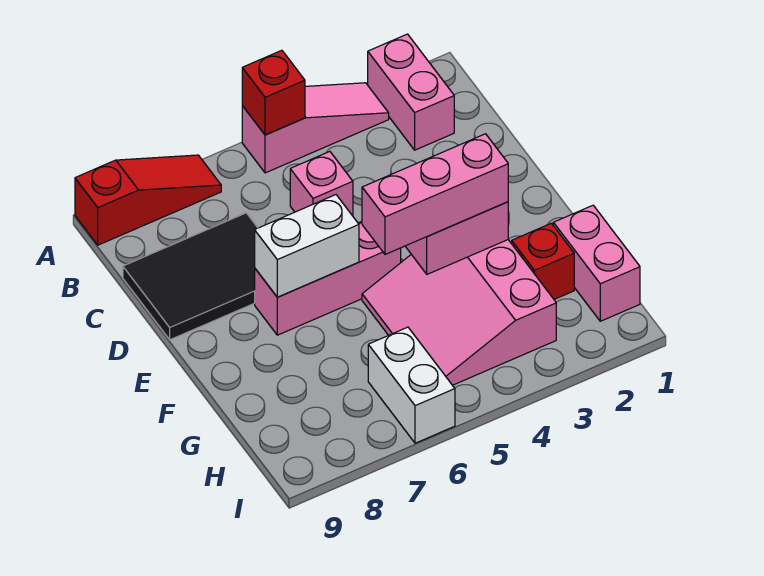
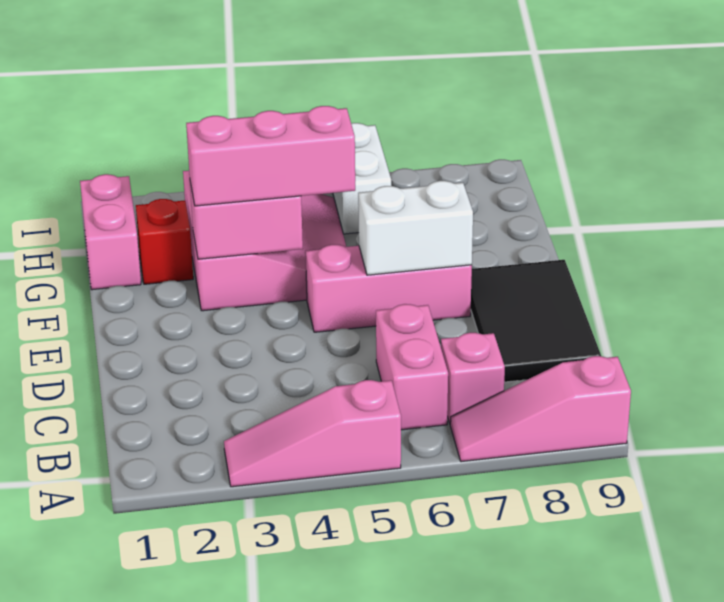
pink 1x2 brick [368,34,454,150] -> pink 1x2 brick moved to [376,304,448,430]
red 1x1 brick [242,50,305,135] -> none
red 1x3 slope [75,155,221,245] -> pink 1x3 slope [450,356,631,462]
pink 1x1 brick [290,152,353,216] -> pink 1x1 brick moved to [441,333,505,423]
black 2x3 tile [123,213,258,340] -> black 2x3 tile turned to [471,260,601,382]

